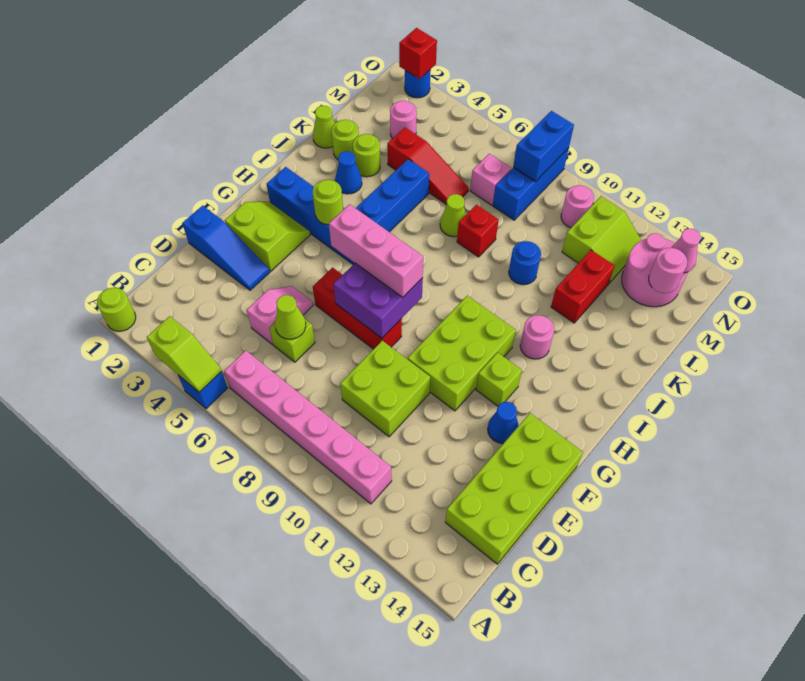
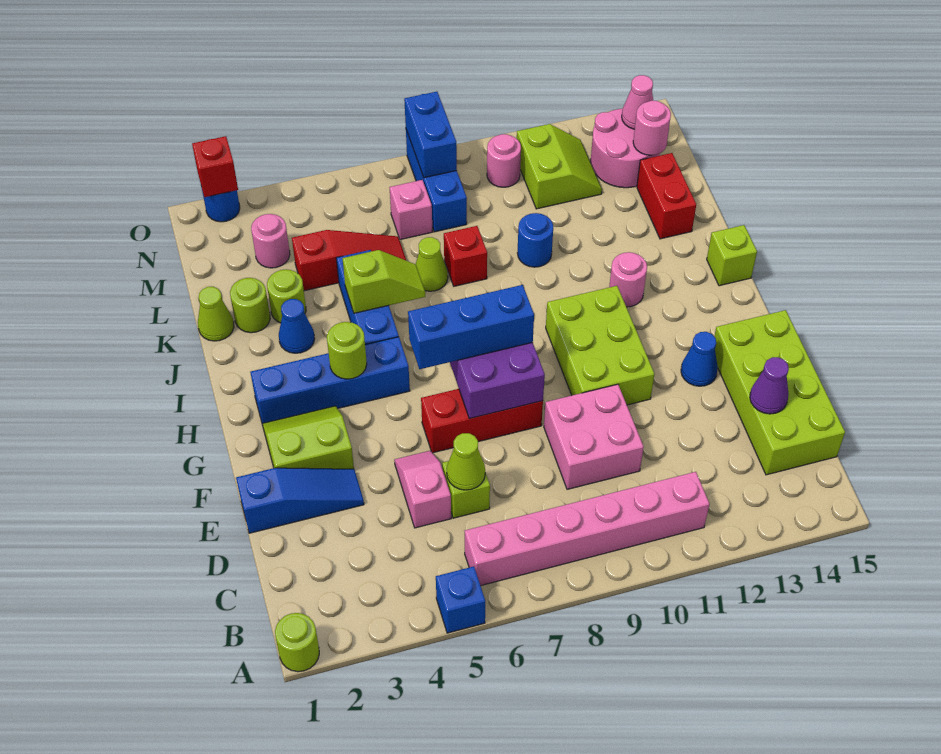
lime 1x2 slope [147,316,221,392] -> lime 1x2 slope moved to [342,250,425,313]
lime 2x2 brick [340,341,430,437] -> pink 2x2 brick [544,384,644,489]
none -> purple 1x1 cone [750,357,789,414]
pink 1x3 brick [329,204,423,297] -> blue 1x3 brick [408,285,534,369]
lime 1x1 brick [476,353,522,406] -> lime 1x1 brick moved to [707,225,757,286]
red 1x2 brick [551,250,615,323] -> red 1x2 brick moved to [637,153,696,239]

